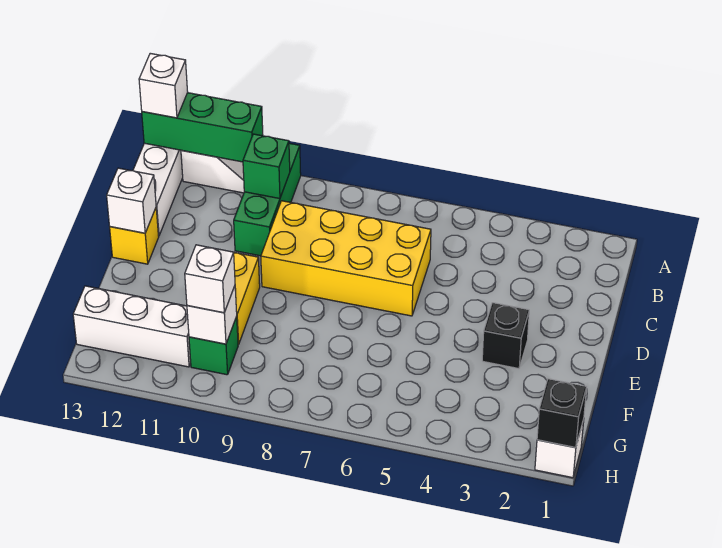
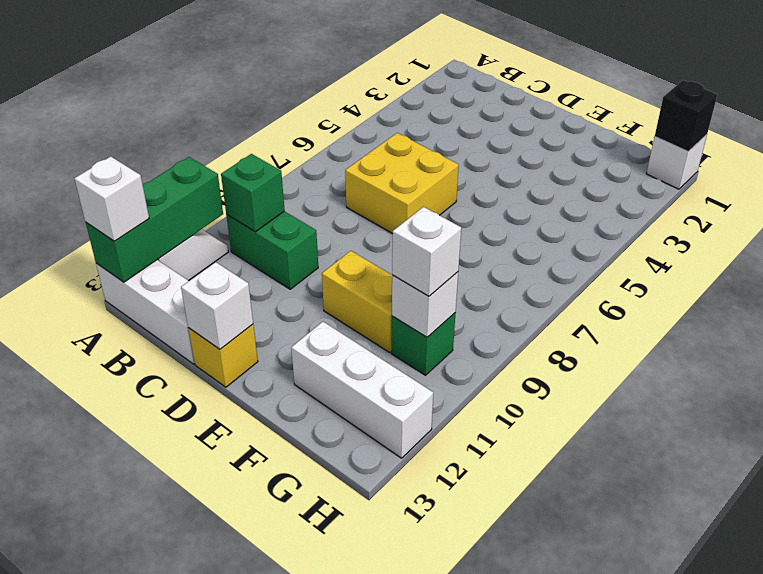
green 1x3 brick [234,143,301,256] -> green 1x2 brick [226,211,318,289]
yellow 2x4 brick [261,201,431,316] -> yellow 2x2 brick [345,133,459,234]
black 1x1 brick [482,303,529,369] -> none
white 1x3 brick [73,286,191,367] -> white 1x3 brick turned to [291,322,433,458]

